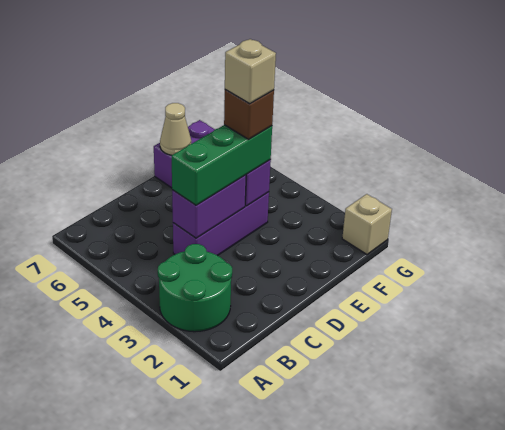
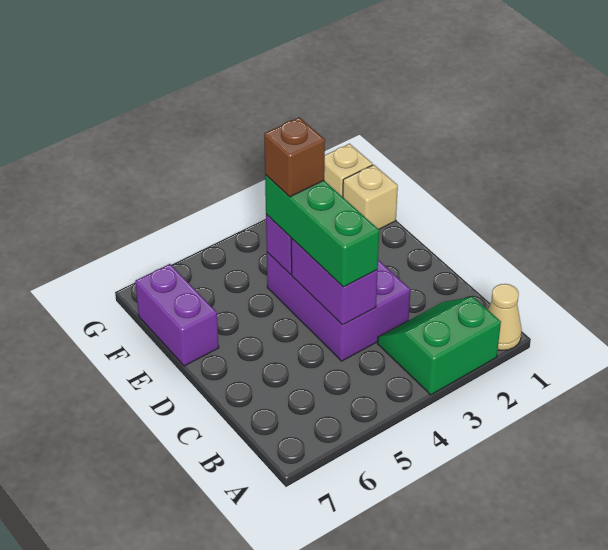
green 2x2 round brick [158,244,232,332] -> green 2x2 slope [377,297,501,395]
purple 1x3 brick [173,192,269,256] -> purple 2x3 brick [267,252,411,361]
tan 1x1 brick [225,39,276,104] -> tan 1x1 brick moved to [343,165,398,229]
tan 1x1 cone [160,103,191,155] -> tan 1x1 cone moved to [488,284,522,351]

